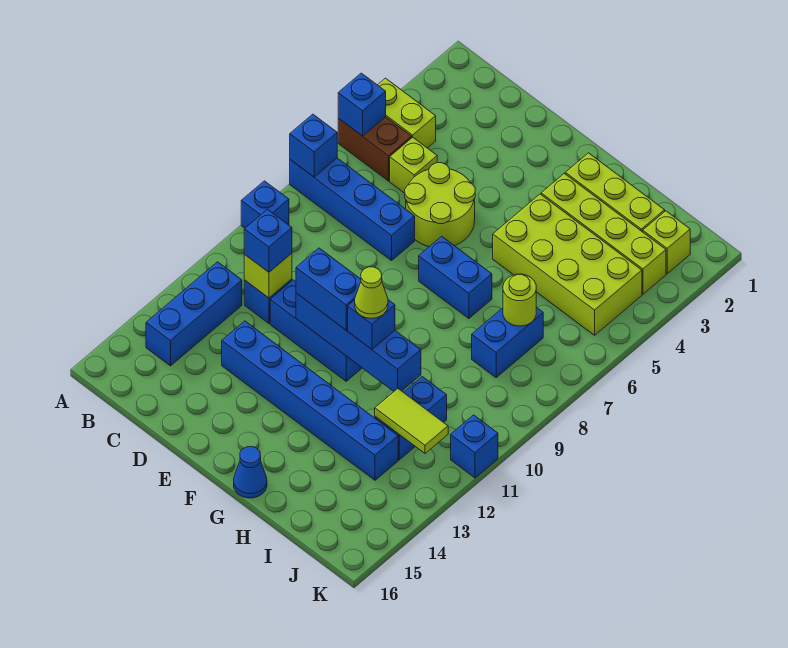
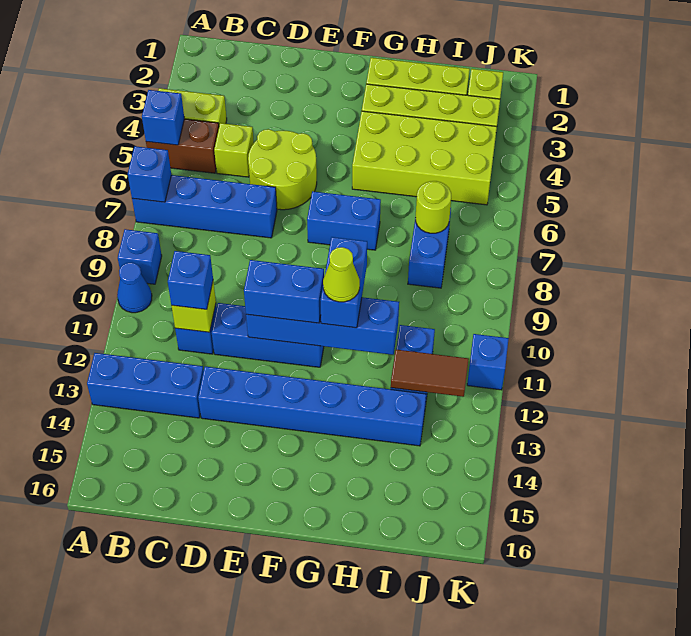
blue 1x3 brick [146,262,242,366] -> blue 1x3 brick turned to [87,353,204,418]
blue 1x1 brick [348,300,395,349] -> blue 1x2 brick [321,237,367,328]
blue 1x1 cone [234,447,267,498] -> blue 1x1 cone moved to [117,263,152,313]
lime 1x2 tile [375,389,448,453] -> brown 1x2 tile [391,350,469,397]

